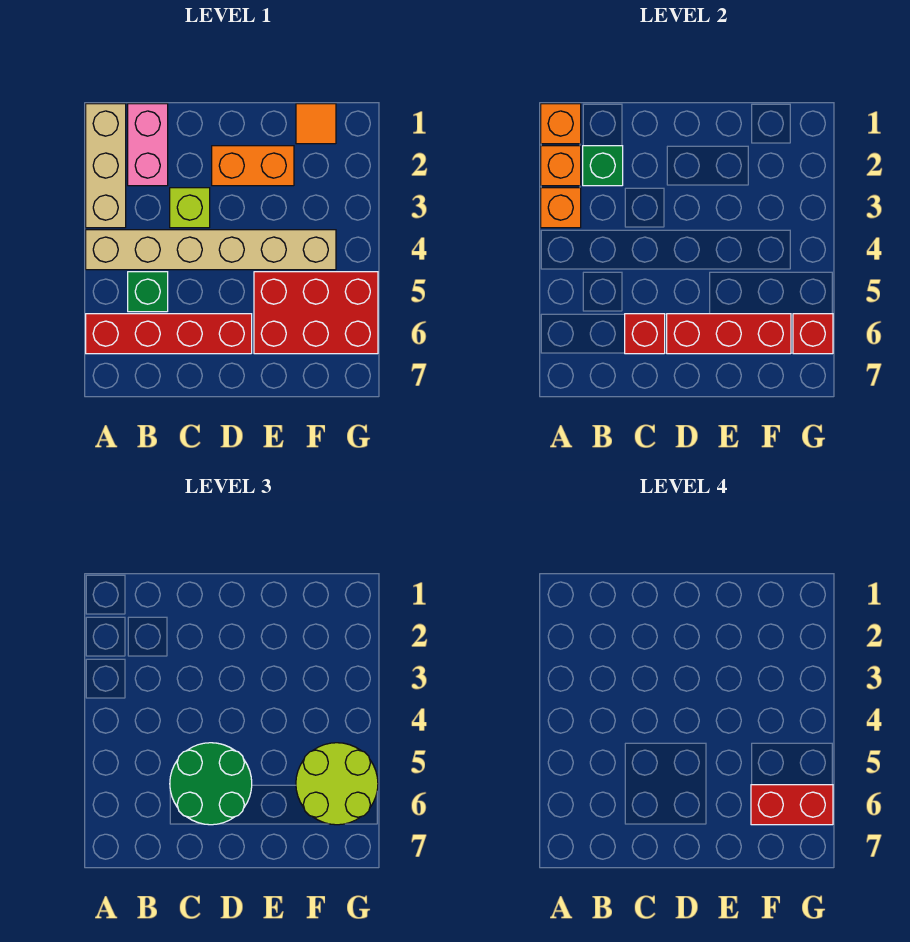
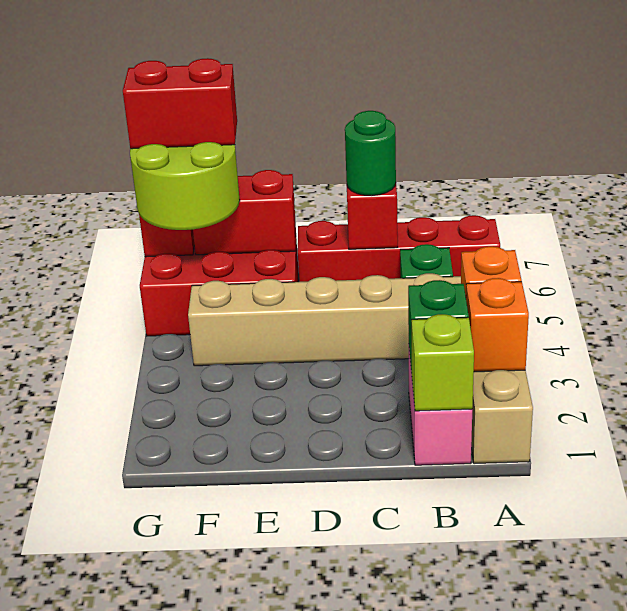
orange 1x1 brick [541,104,581,144] -> none
lime 1x1 brick [170,188,210,228] -> lime 1x1 brick moved to [412,314,474,411]
green 2x2 round brick [170,743,252,825] -> green 1x1 round brick [345,111,396,196]
orange 1x2 brick [212,146,294,186] -> none
red 1x3 brick [667,314,791,354] -> red 1x2 brick [193,170,296,255]
orange 1x1 tile [296,104,336,144] -> none

